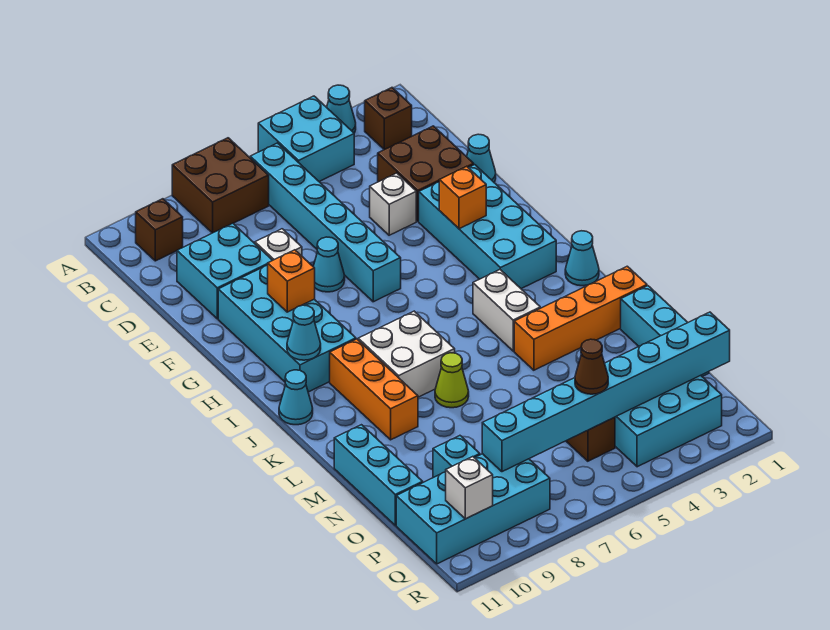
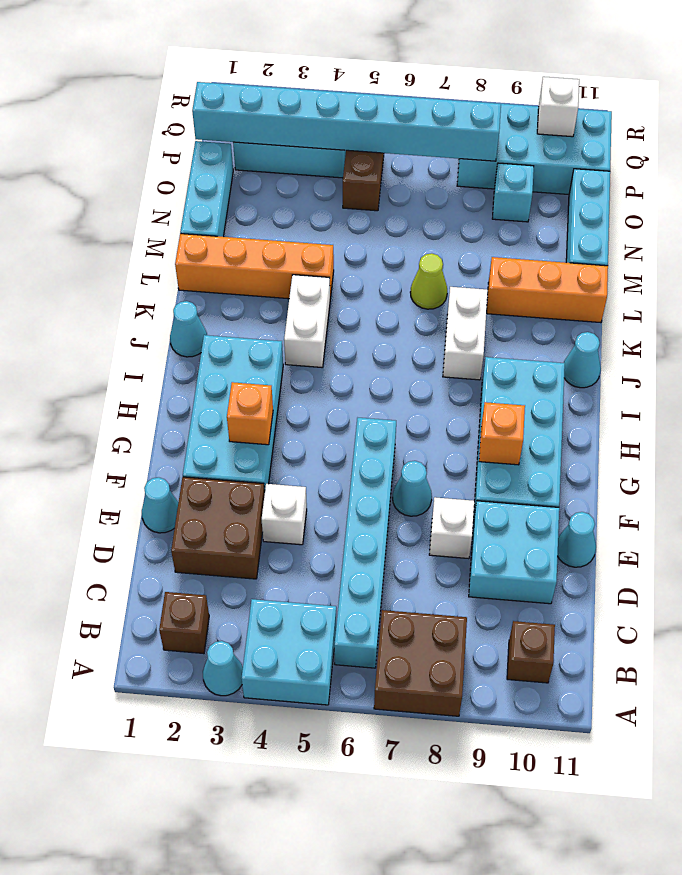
cyan 1x1 cone [287,305,321,360] -> cyan 1x1 cone moved to [558,512,596,567]
white 2x2 brick [358,311,455,397] -> white 1x2 brick [443,287,488,380]
orange 1x3 brick [330,339,418,440] -> orange 1x3 brick turned to [487,257,608,323]
brown 1x1 cone [575,339,608,394] -> none

